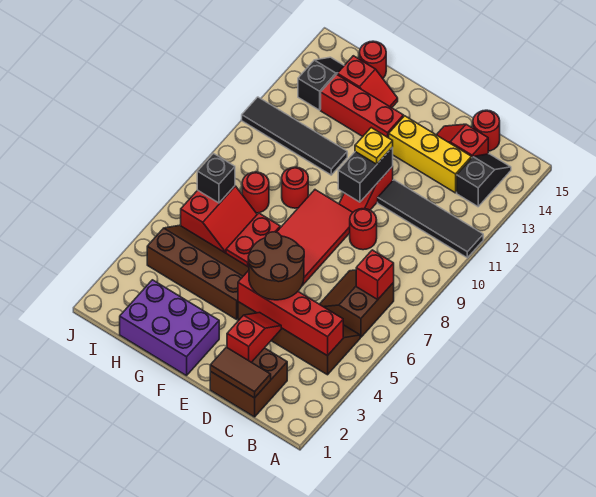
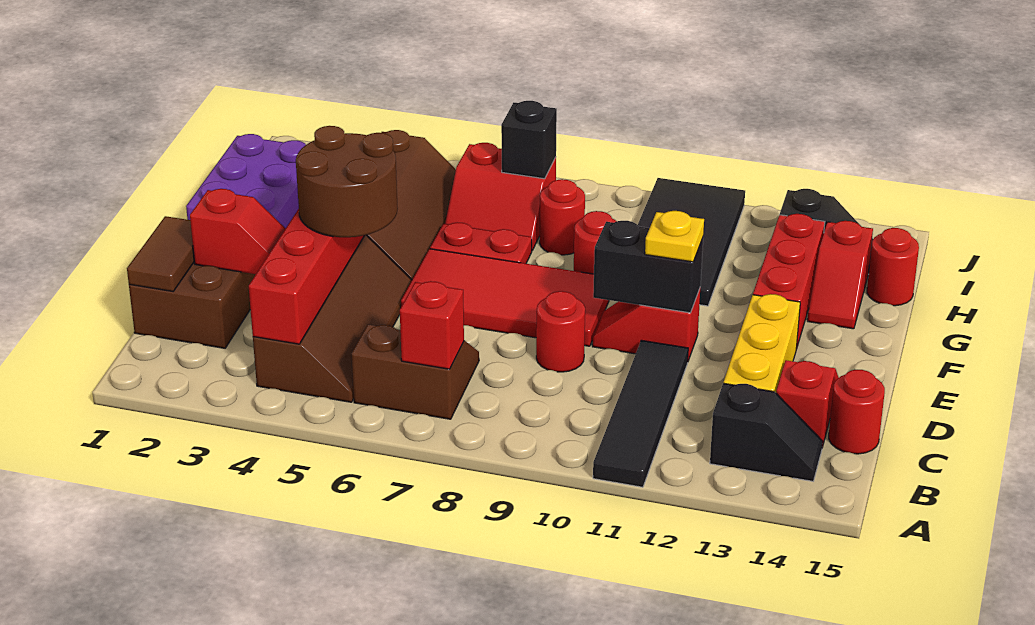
black 1x4 tile [242,97,347,175] -> black 2x4 tile [638,178,745,306]

